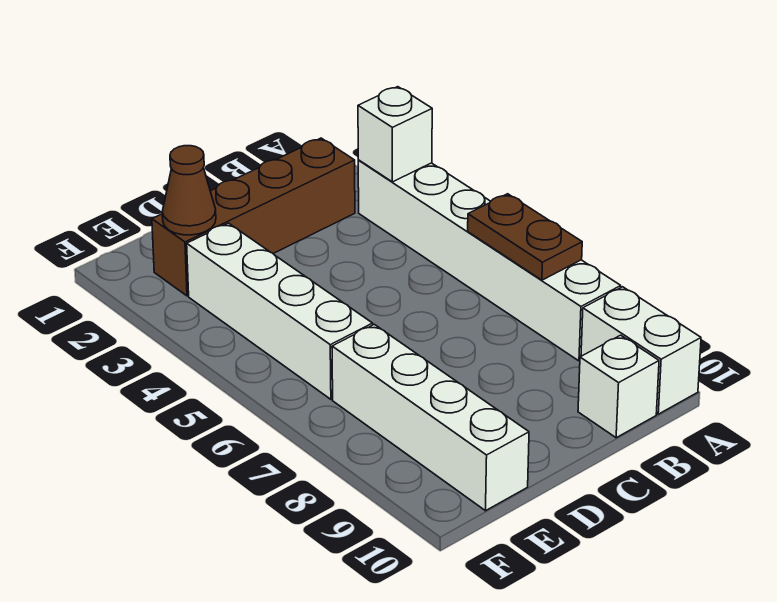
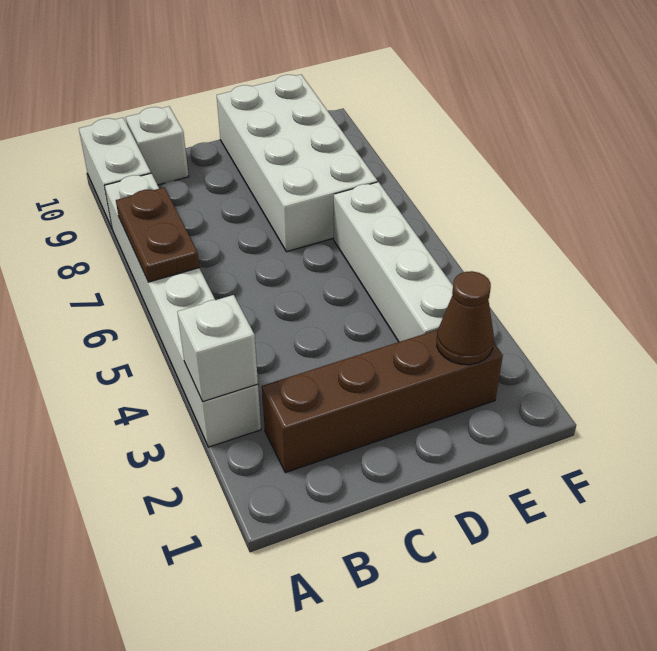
white 1x4 brick [332,324,529,511] -> white 2x4 brick [217,75,377,252]

